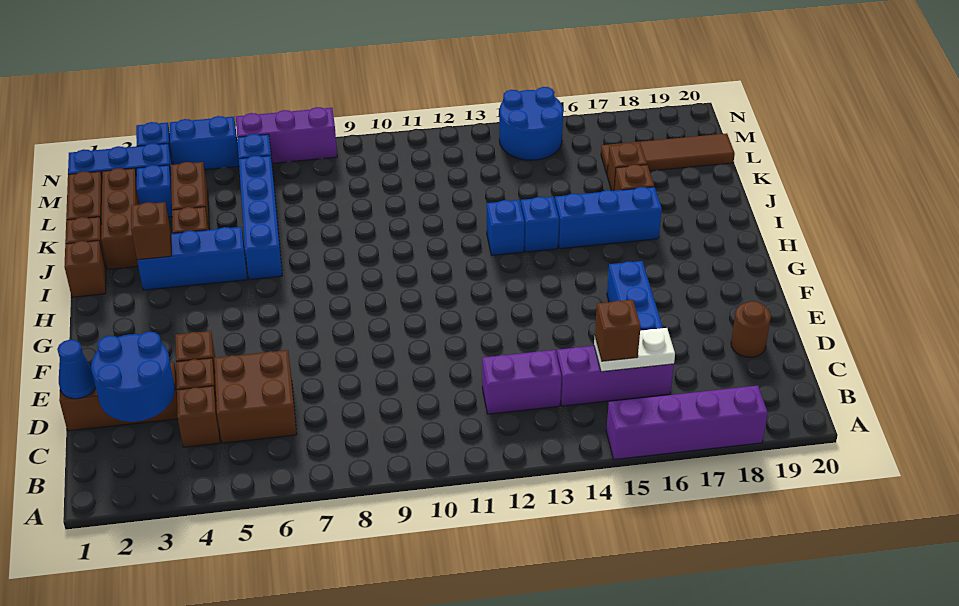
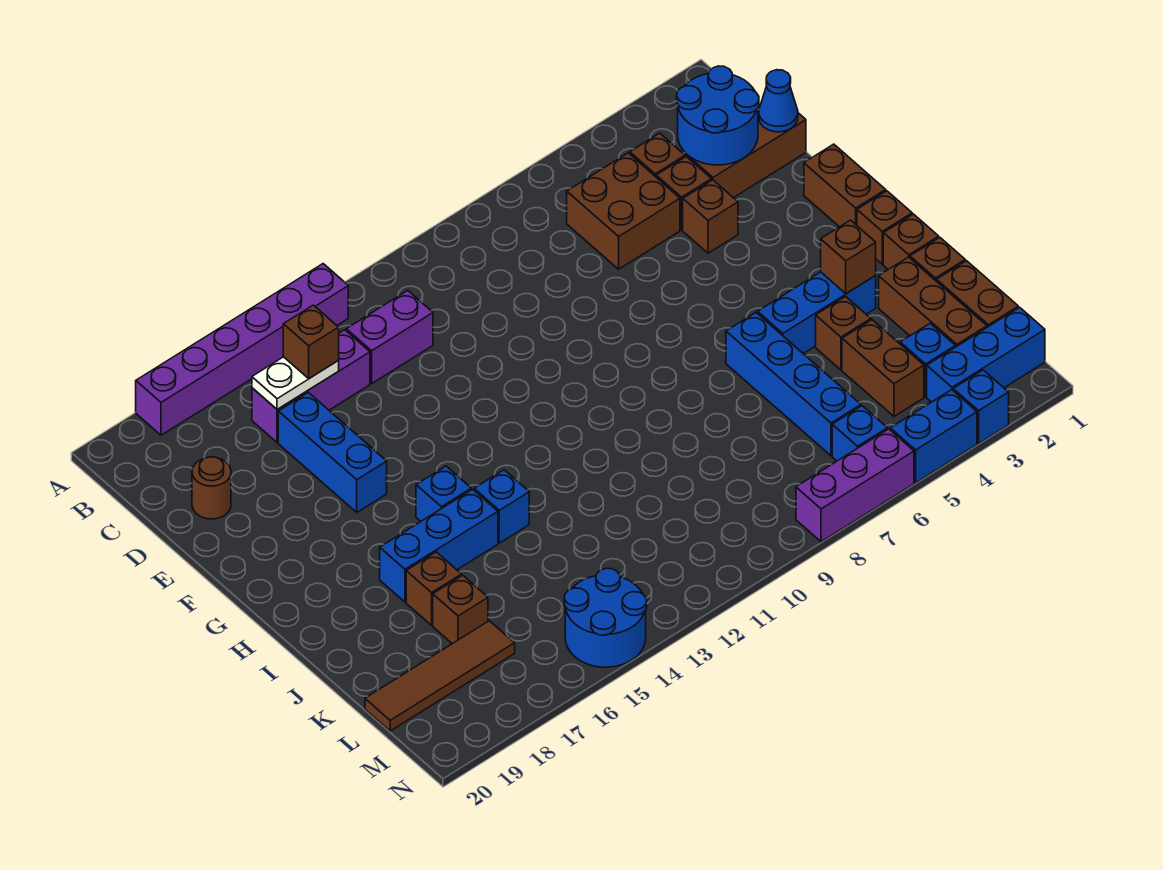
purple 1x4 brick [606,386,768,459] -> purple 1x6 brick [136,264,348,435]
none -> brown 1x2 brick [804,144,886,227]
none -> brown 1x1 brick [857,191,912,264]
blue 1x1 brick [487,200,525,255] -> blue 1x1 brick moved to [416,466,471,521]

